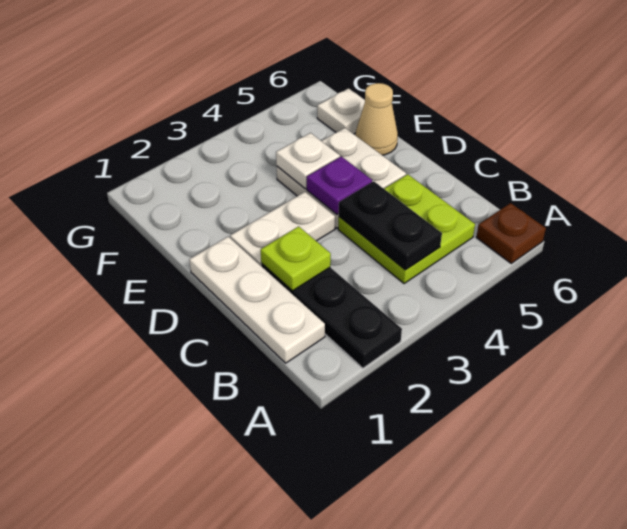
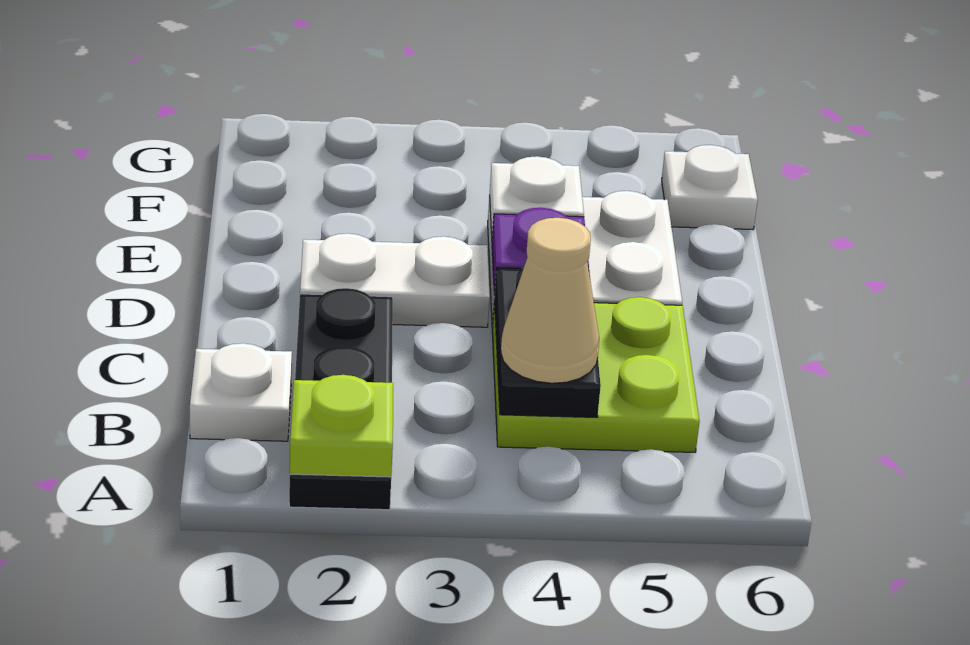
brown 1x1 plate [476,203,546,263] -> none
white 1x3 plate [189,237,325,363] -> white 1x1 plate [190,343,292,441]
lime 1x1 plate [261,226,331,291] -> lime 1x1 plate moved to [290,375,393,477]
tan 1x1 cone [355,83,398,155] -> tan 1x1 cone moved to [501,218,599,383]

